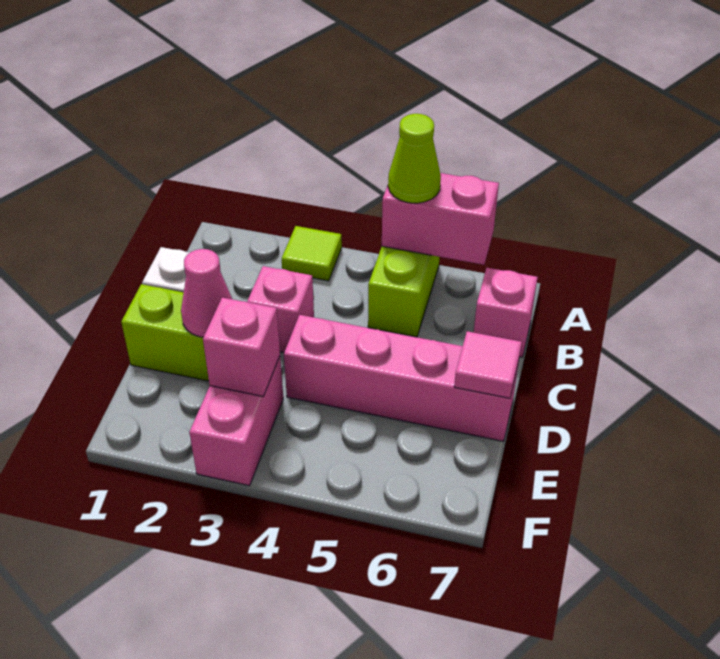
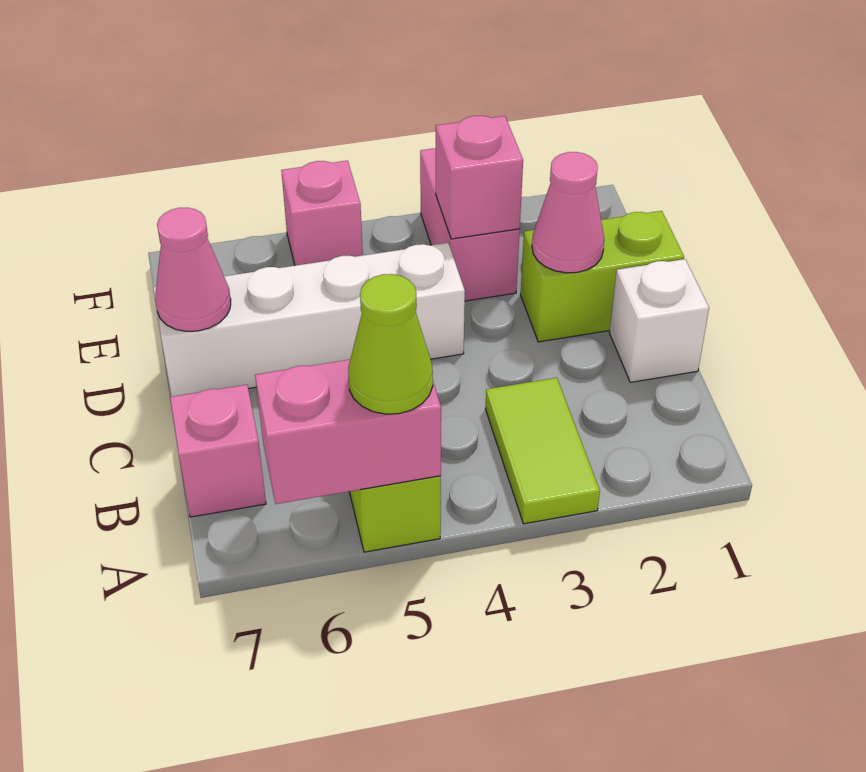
lime 1x1 tile [282,226,342,281] -> lime 1x2 tile [486,378,600,524]
pink 1x1 brick [247,266,314,353] -> pink 1x1 brick moved to [281,161,363,266]
pink 1x4 brick [284,315,519,441] -> white 1x4 brick [153,243,465,397]
pink 1x1 tile [454,331,522,398] -> pink 1x1 cone [155,208,231,331]

